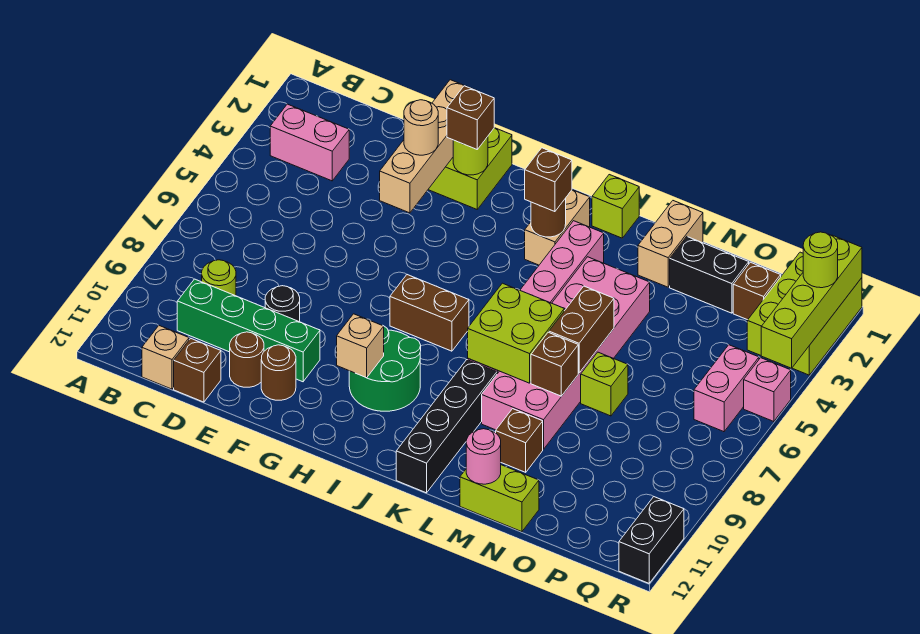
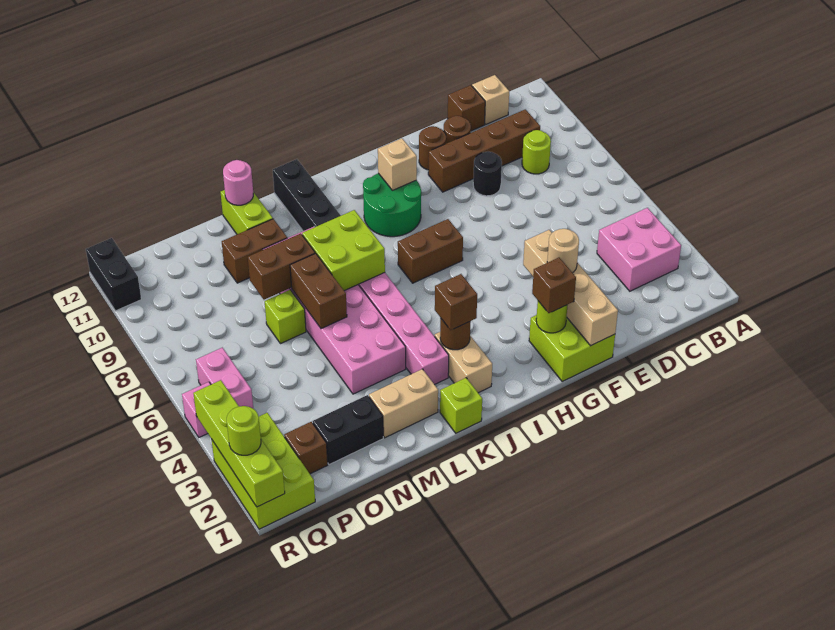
pink 1x2 brick [270,104,349,181] -> pink 2x2 brick [597,208,681,291]
green 1x4 brick [177,279,320,382] -> brown 1x4 brick [428,109,540,192]
tan 1x2 brick [638,201,703,287] -> tan 1x2 brick turned to [369,369,438,438]
brown 1x1 brick [531,332,578,396] -> brown 1x2 brick [248,233,315,300]
brown 1x1 brick [496,409,543,472] -> brown 1x2 brick [222,219,287,283]
lime 1x2 brick [460,465,539,532] -> lime 1x2 brick turned to [220,190,273,234]

